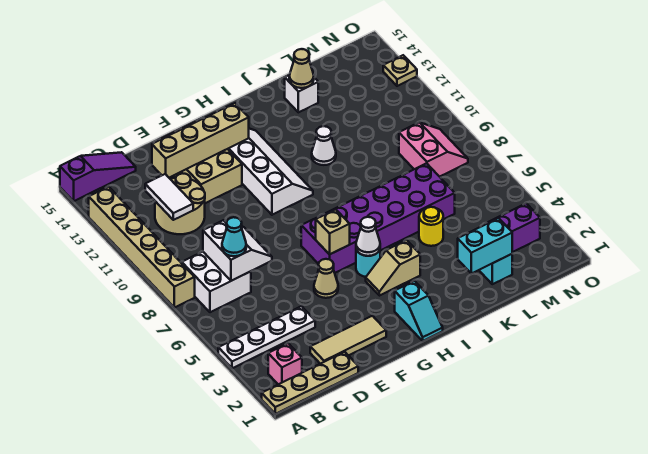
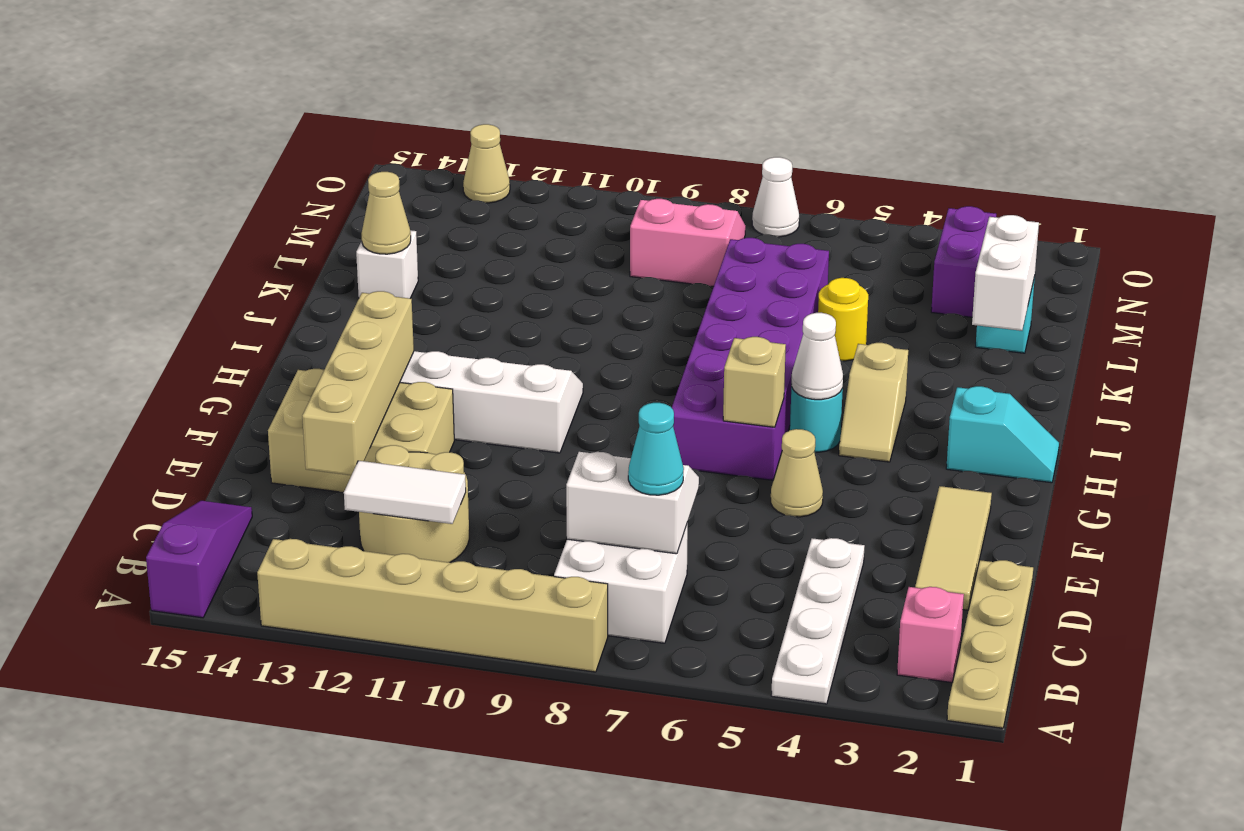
white 1x1 cone [312,126,336,165] -> white 1x1 cone moved to [752,157,799,237]
cyan 1x2 brick [458,218,512,273] -> white 1x2 brick [972,215,1039,331]
tan 1x1 plate [383,55,417,86] -> tan 1x1 cone [463,124,510,203]

